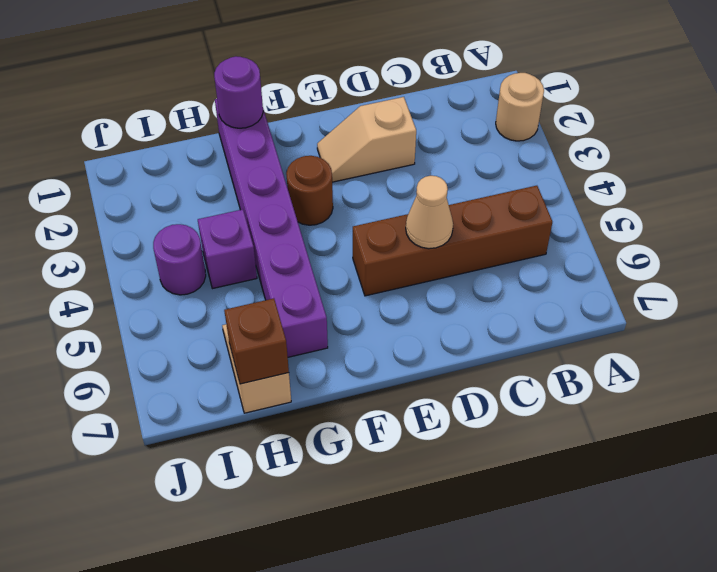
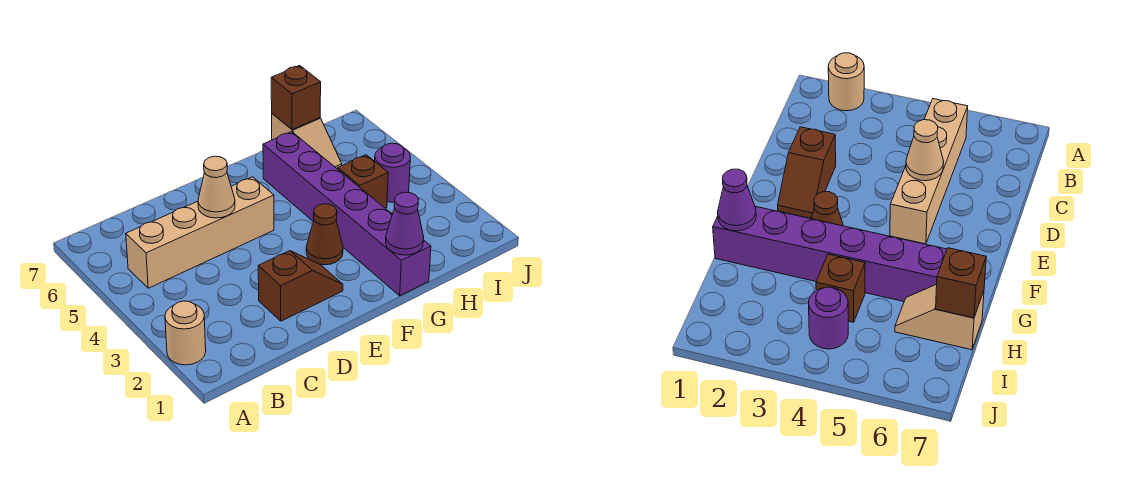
brown 1x4 brick [353,186,552,296] -> tan 1x4 brick [126,177,274,288]
tan 1x2 slope [317,97,416,182] -> brown 1x2 slope [258,251,343,321]
brown 1x1 round brick [286,156,333,225] -> brown 1x1 cone [306,204,343,265]
purple 1x1 round brick [214,56,263,128] -> purple 1x1 cone [386,192,424,255]
purple 1x1 brick [198,209,257,289] -> brown 1x1 brick [338,155,388,208]

